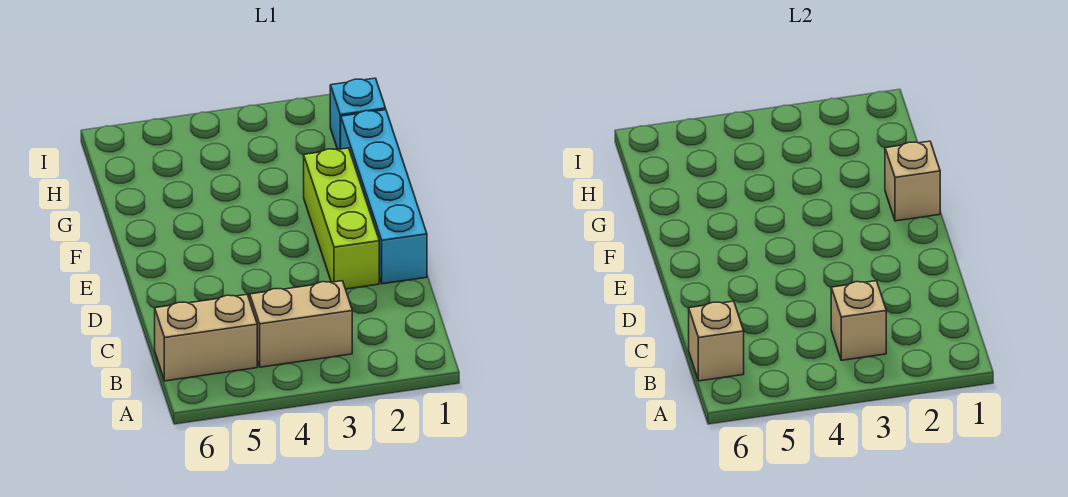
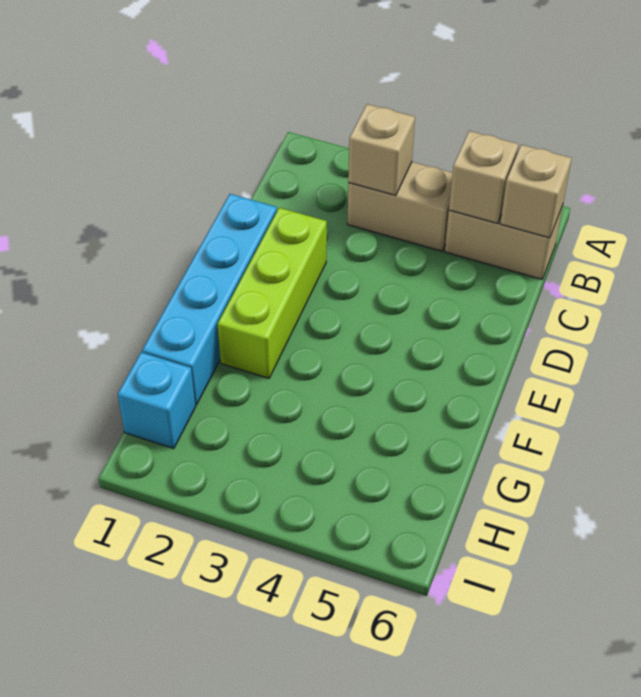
tan 1x1 brick [885,141,940,221] -> tan 1x1 brick moved to [449,131,519,224]

